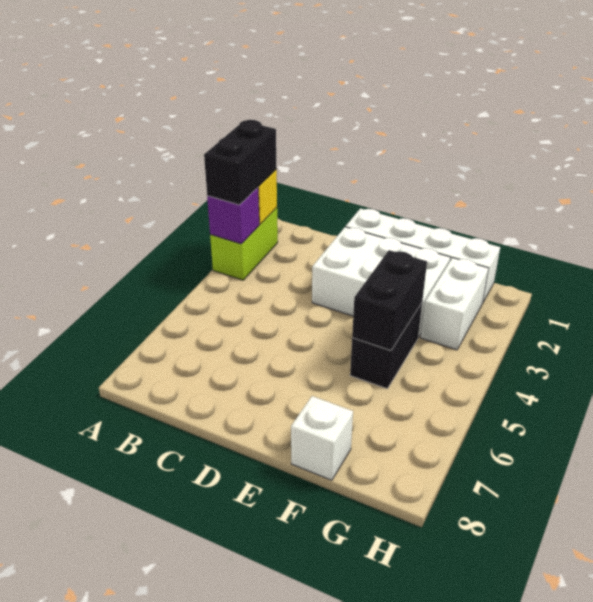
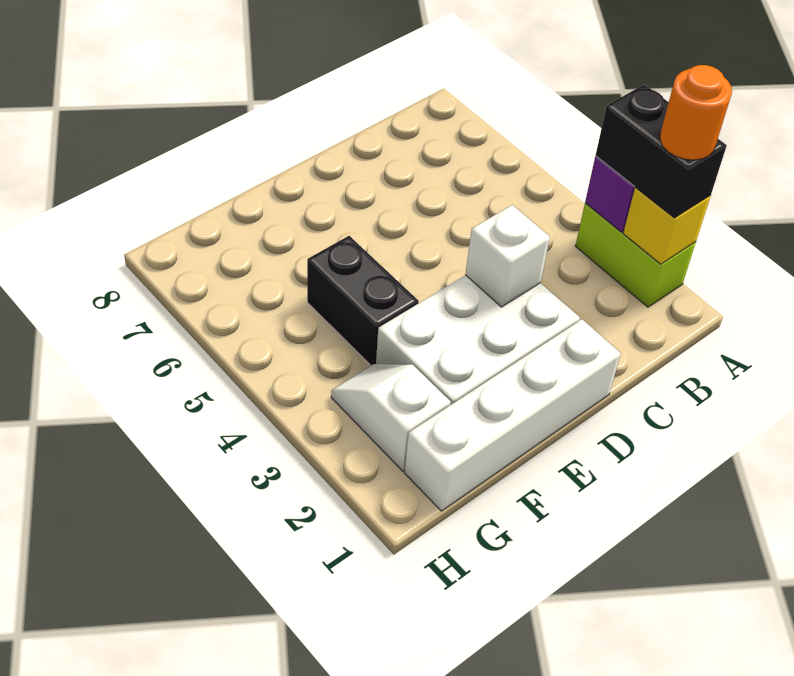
none -> orange 1x1 round brick [660,65,732,160]
black 1x2 brick [352,250,427,351] -> none
white 1x1 brick [291,396,353,480] -> white 1x1 brick moved to [465,205,550,307]
white 1x2 brick [421,258,488,350] -> white 1x2 slope [331,364,451,471]

